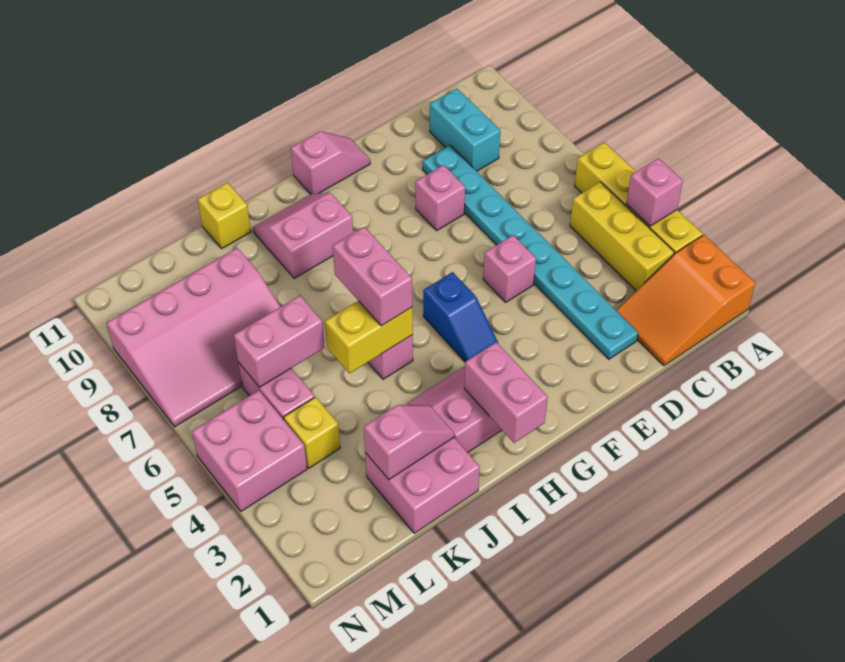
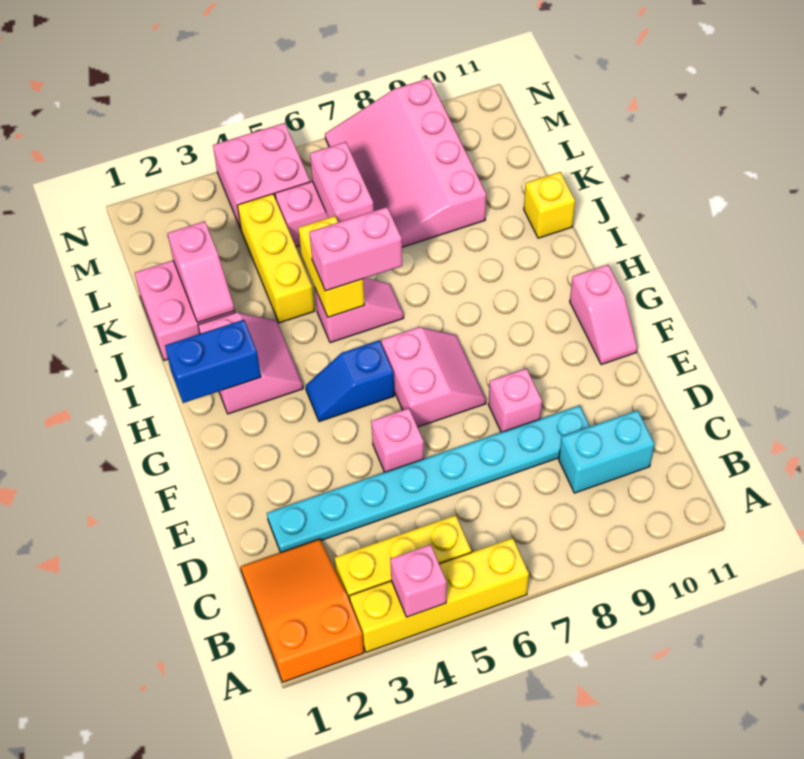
pink 1x2 brick [464,342,548,443] -> blue 1x2 brick [165,320,261,403]
pink 2x2 slope [253,193,353,278] -> pink 2x2 slope moved to [381,327,486,427]
yellow 1x1 brick [284,397,340,468] -> yellow 1x3 brick [237,194,315,323]

